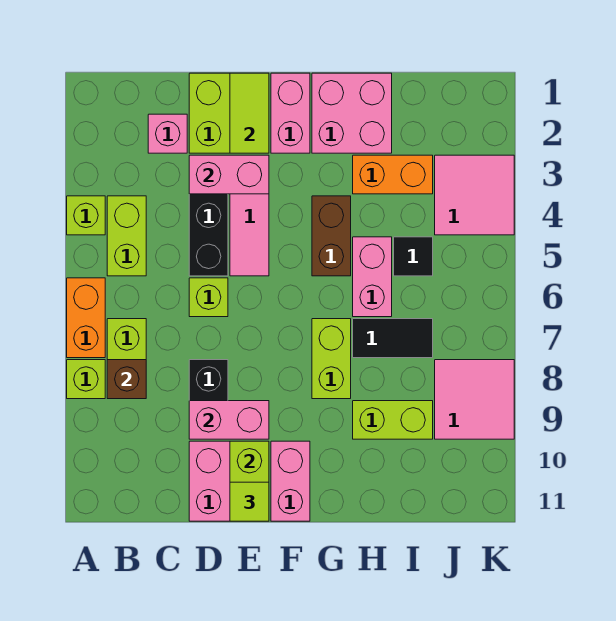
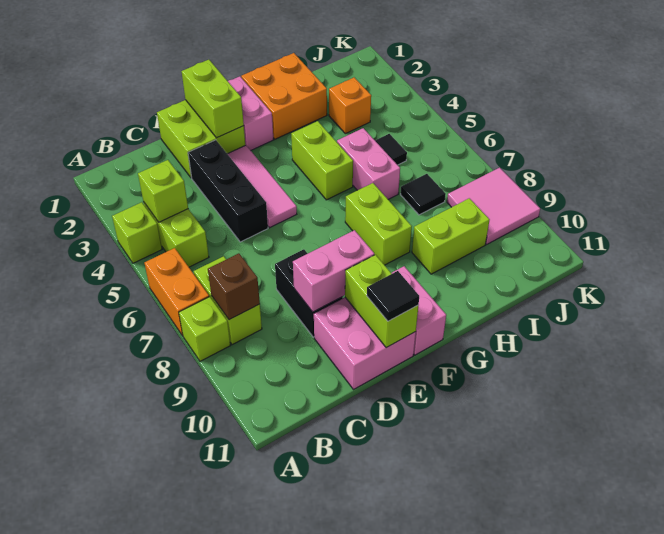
pink 1x1 brick [148,114,187,153] -> none
pink 1x2 brick [189,155,269,194] -> none
lime 1x1 brick [189,278,228,317] -> lime 1x1 brick moved to [138,160,188,222]
lime 1x2 tile [230,73,269,153] -> lime 1x2 brick [182,60,244,138]
lime 1x1 tile [230,482,269,521] -> black 1x1 tile [367,271,419,321]
pink 2x2 brick [312,73,392,153] -> orange 2x2 brick [241,53,327,139]
brown 1x2 brick [312,196,351,276] -> lime 1x2 brick [291,121,353,200]
orange 1x2 brick [353,155,433,194] -> orange 1x1 brick [329,77,371,134]
black 1x2 tile [353,319,433,358] -> black 1x1 tile [401,174,446,215]
pink 2x2 tile [435,155,514,235] -> none

